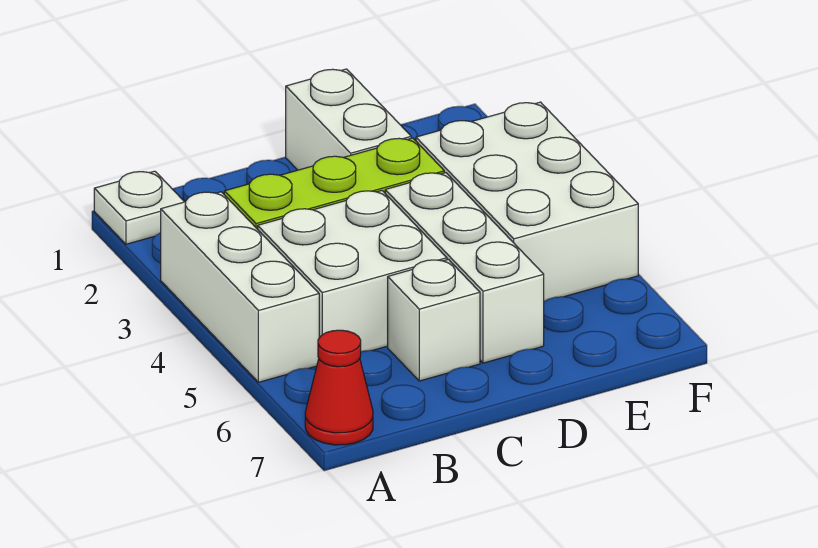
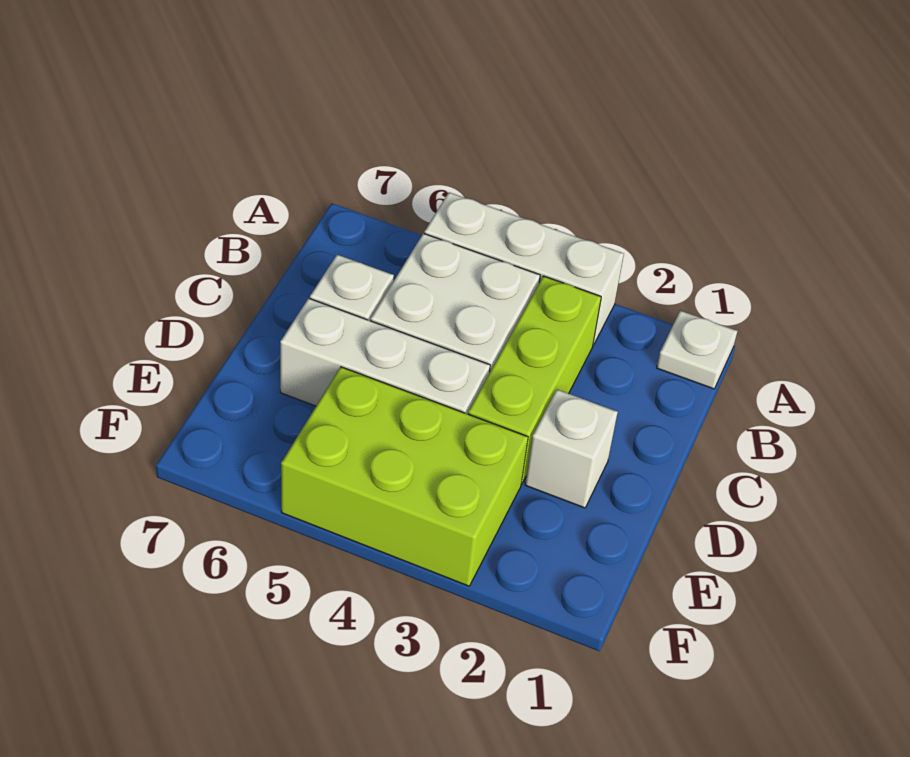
red 1x1 cone [305,330,373,445] -> none
white 1x2 brick [286,69,411,170] -> white 1x1 brick [525,390,618,508]
white 2x3 brick [416,102,638,301] -> lime 2x3 brick [281,367,528,586]

